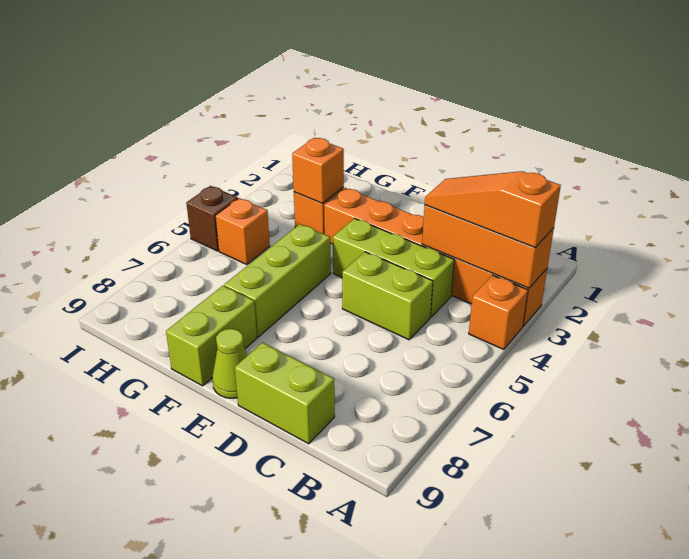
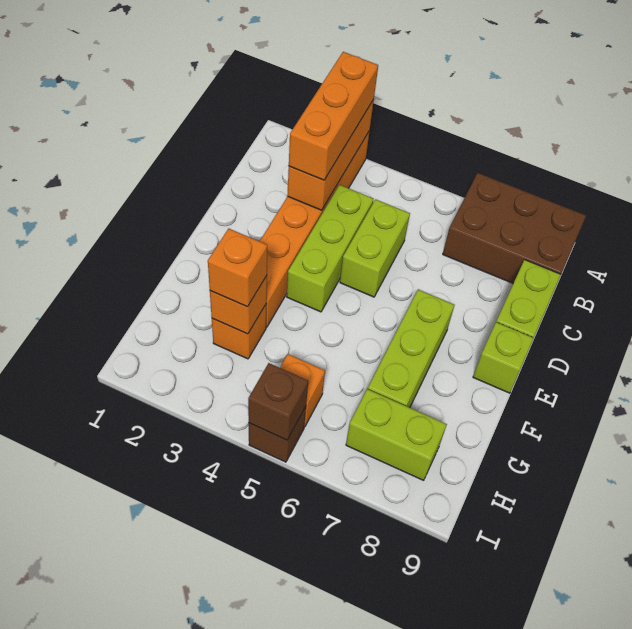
orange 1x3 slope [425,171,561,248] -> orange 1x3 brick [289,52,378,180]
orange 1x1 brick [469,275,528,350] -> orange 1x1 brick moved to [208,228,267,307]
none -> brown 2x3 brick [443,173,586,283]
lime 1x1 cone [212,329,247,398] -> lime 1x1 brick [473,322,534,393]
lime 1x3 brick [224,224,331,337] -> lime 1x3 brick turned to [368,290,454,408]
lime 1x2 brick [166,286,257,386] -> lime 1x2 brick moved to [346,389,447,480]
none -> brown 1x1 brick [248,363,308,440]

